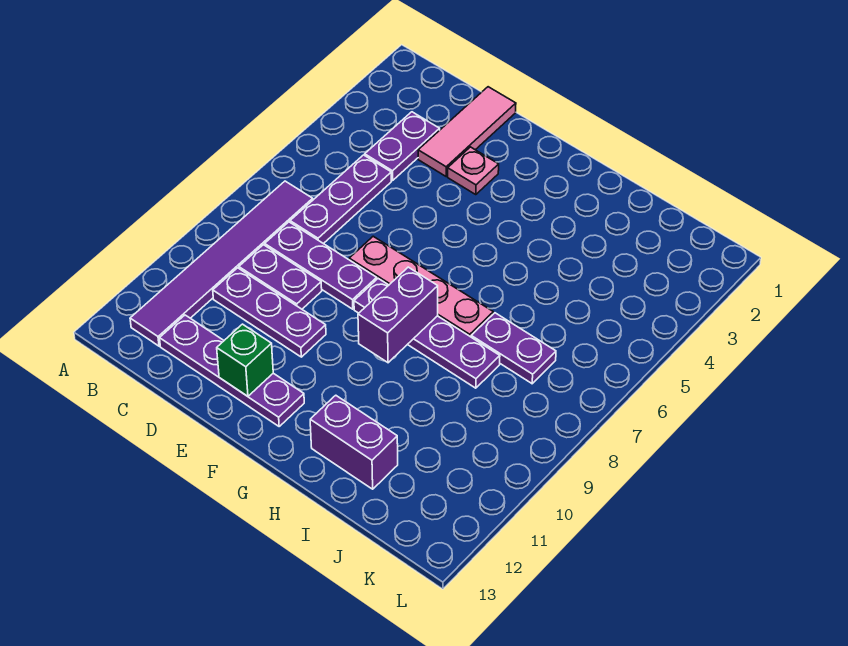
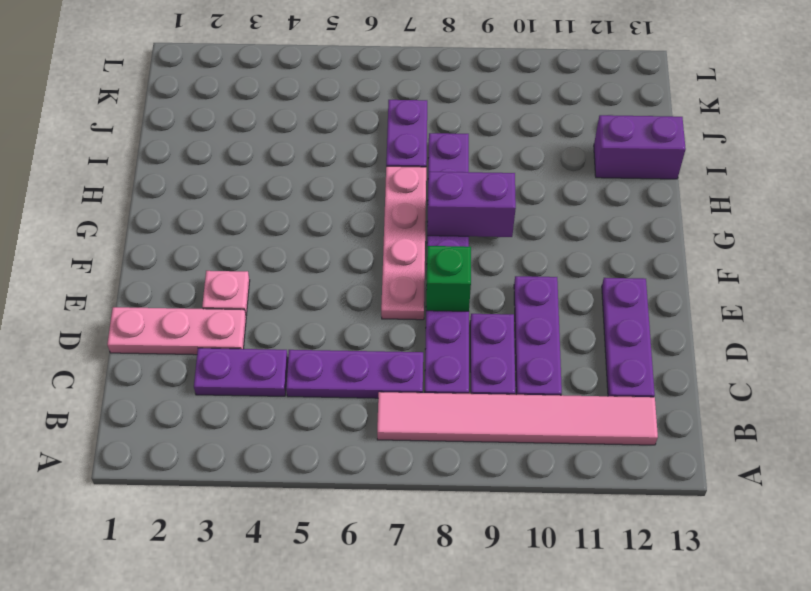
purple 1x6 tile [130,181,313,346] -> pink 1x6 tile [377,392,658,445]
purple 1x4 plate [160,315,304,426] -> purple 1x3 plate [602,278,655,397]
pink 1x3 tile [418,87,516,176] -> pink 1x3 plate [107,307,246,355]
green 1x1 brick [217,324,273,396] -> green 1x1 brick moved to [426,246,471,311]
purple 1x2 brick [310,395,398,489] -> purple 1x2 brick turned to [594,115,686,179]

